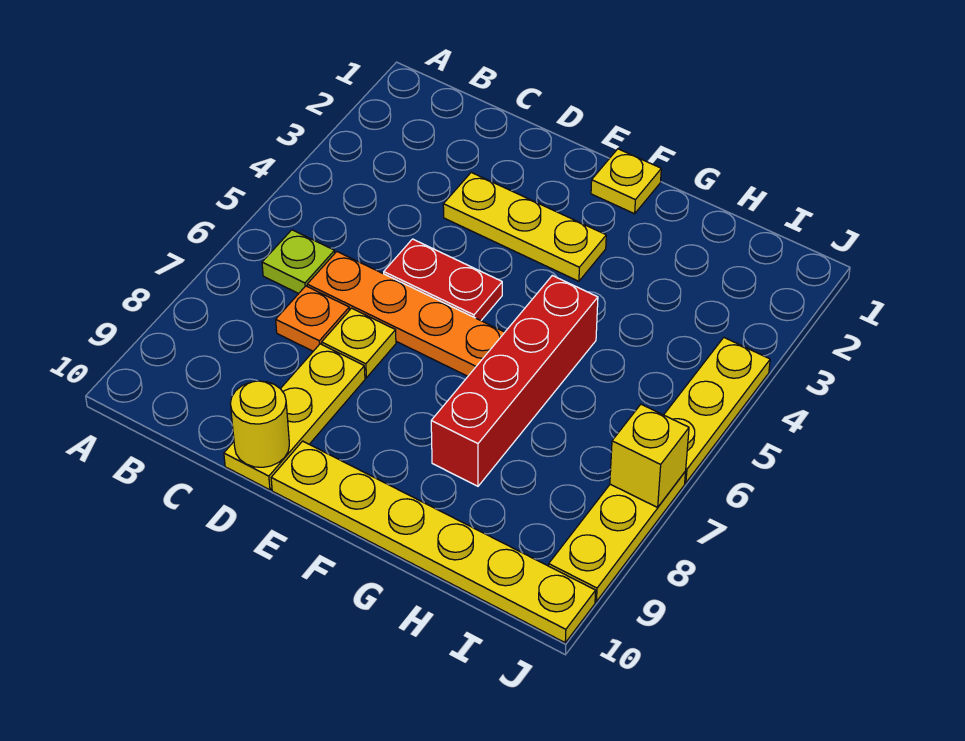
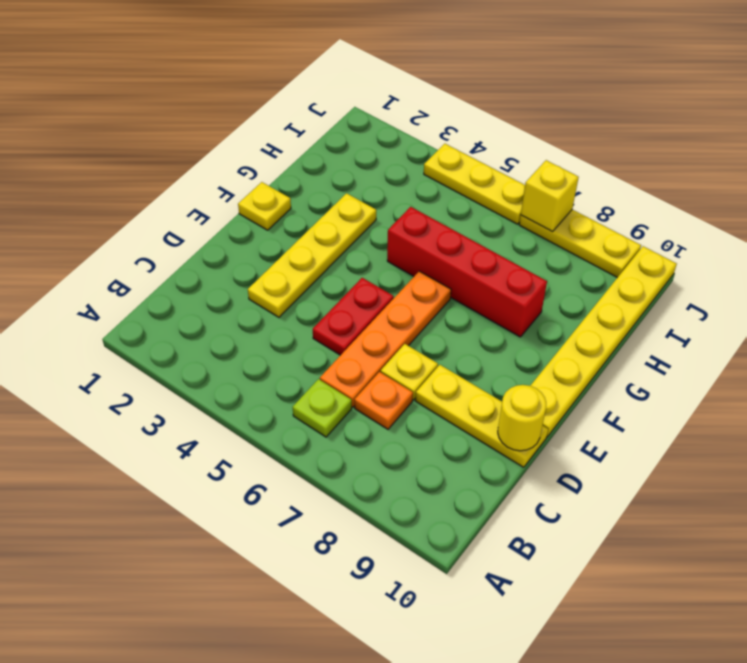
yellow 1x3 plate [443,172,606,281] -> yellow 1x4 plate [248,193,376,317]

